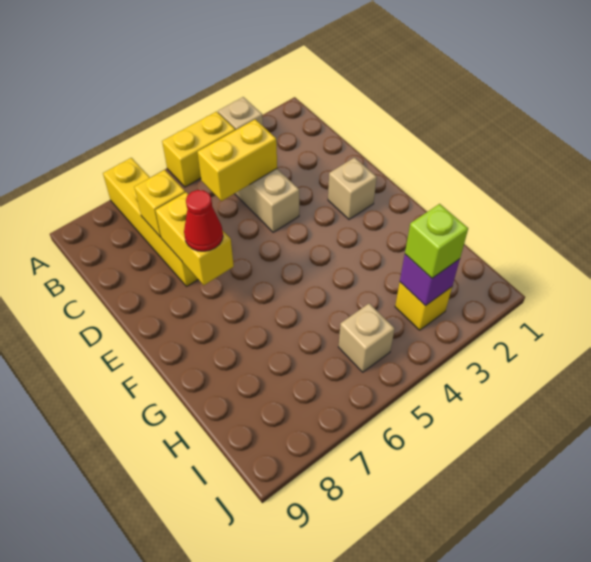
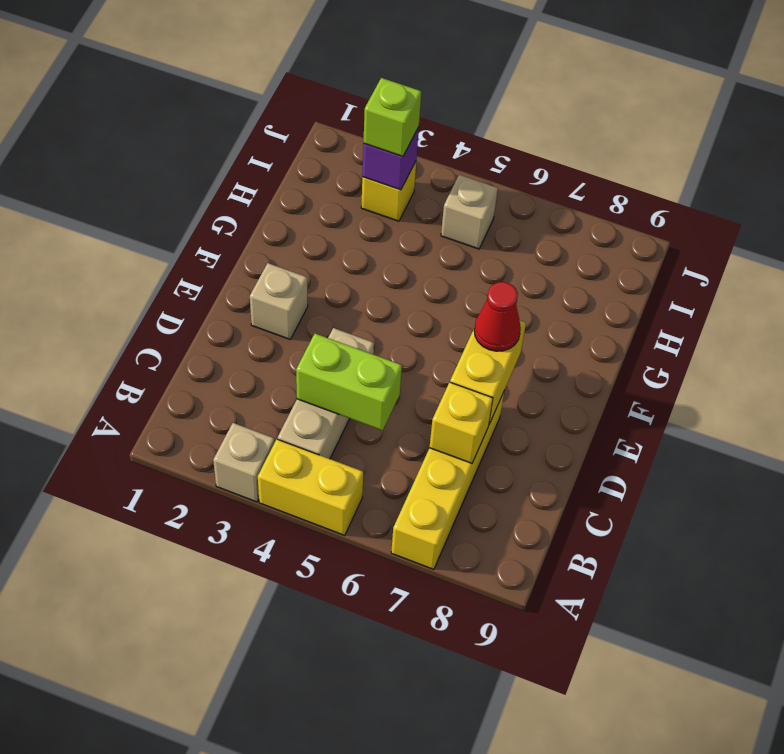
yellow 1x2 brick [197,119,277,201] -> lime 1x2 brick [296,334,402,430]

